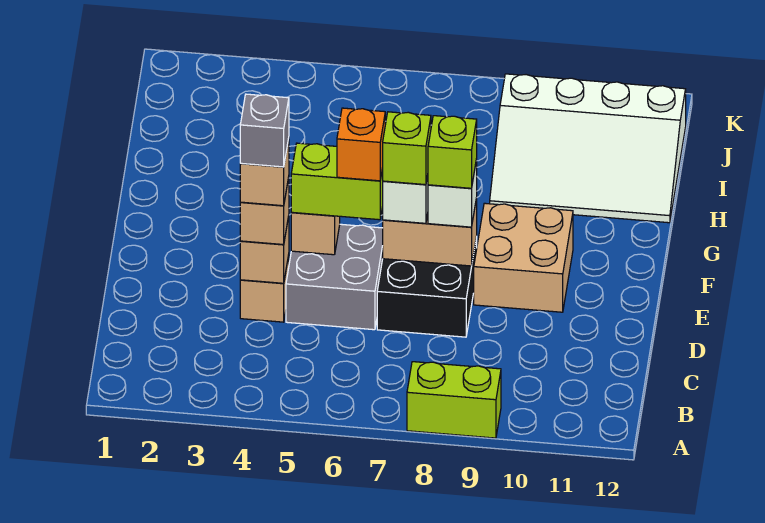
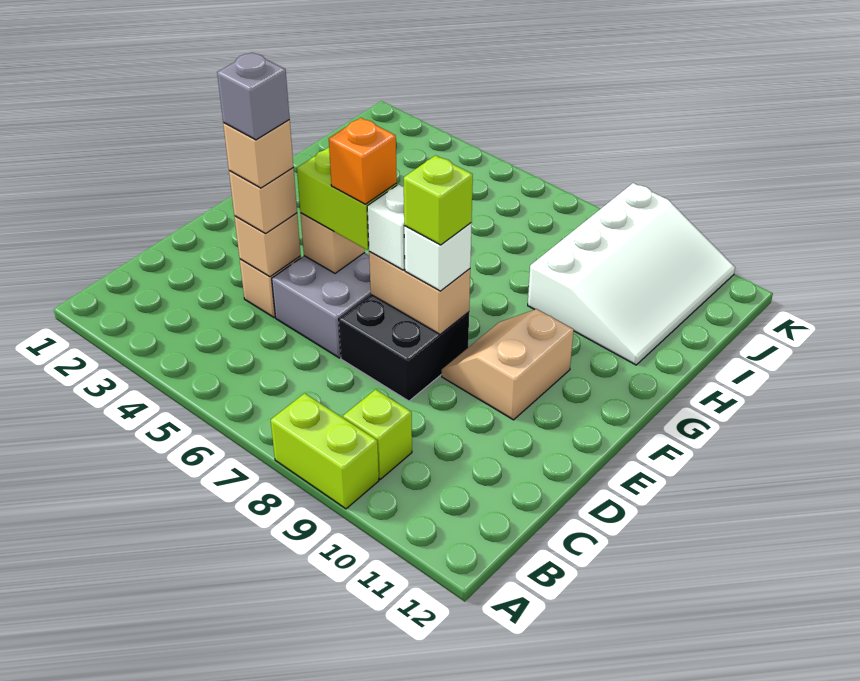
lime 1x1 brick [383,112,431,185] -> lime 1x1 brick moved to [343,389,412,479]
tan 2x2 brick [474,203,573,312] -> tan 2x2 slope [442,309,574,420]
white 3x4 slope [490,74,686,223] -> white 3x4 slope turned to [528,183,735,365]

